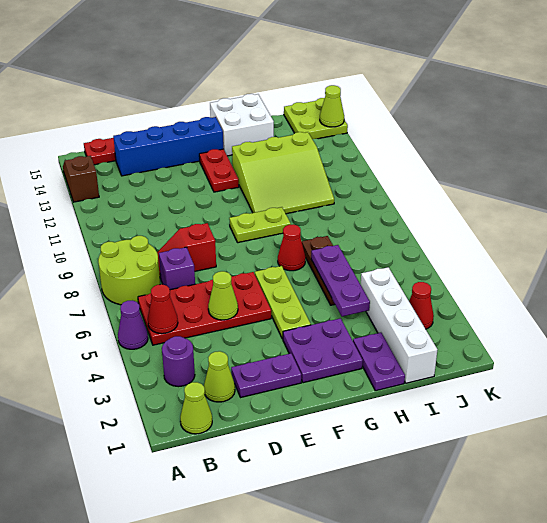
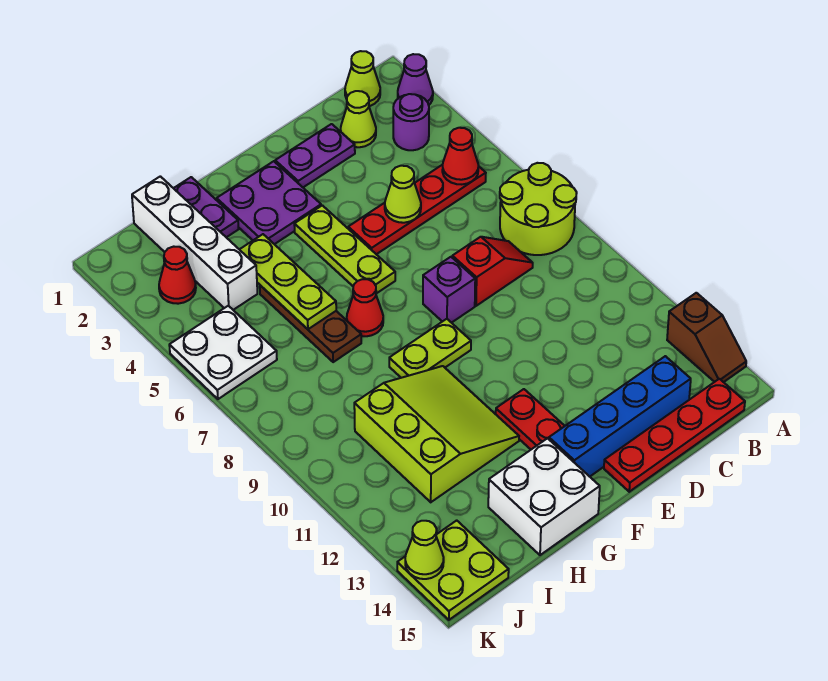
purple 1x1 cone [118,301,148,349] -> purple 1x1 cone moved to [398,54,433,105]
red 2x4 plate [138,272,271,345] -> red 1x4 plate [348,165,486,254]
purple 1x1 brick [159,247,195,290] -> purple 1x1 brick moved to [423,257,475,323]
lime 3x3 slope [232,132,334,214] -> lime 3x3 slope turned to [354,366,519,502]
purple 1x3 plate [311,245,370,317] -> lime 1x3 plate [239,234,336,329]
none -> white 2x2 plate [169,306,277,399]

